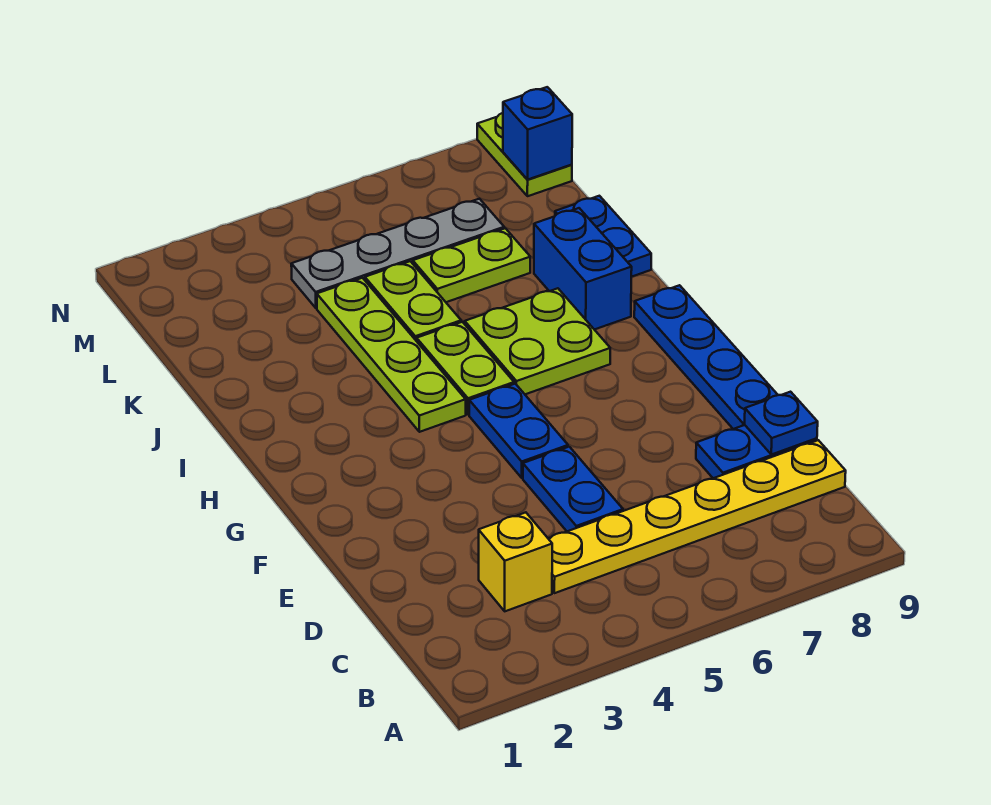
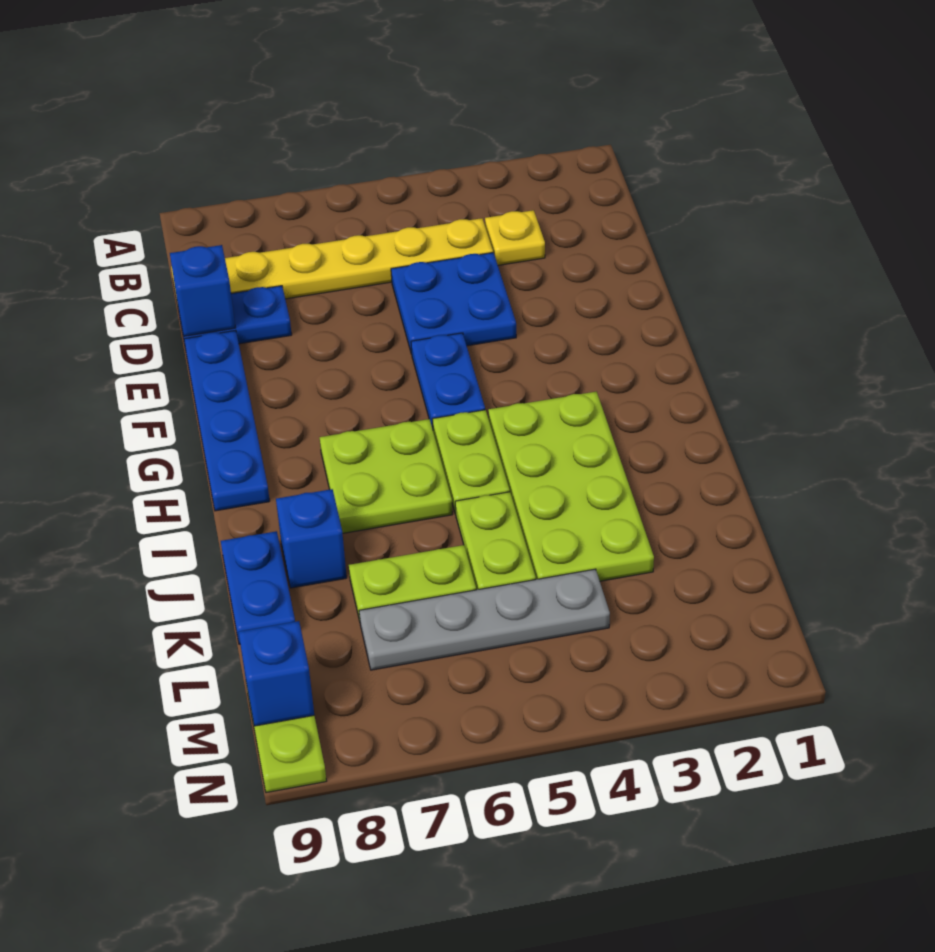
yellow 1x1 brick [479,512,552,611] -> yellow 1x1 plate [485,210,545,265]
blue 1x2 plate [523,447,623,531] -> blue 2x2 plate [391,253,516,354]
blue 1x1 plate [745,392,818,455] -> blue 1x1 brick [170,245,236,336]
lime 1x4 plate [317,278,466,432] -> lime 2x4 plate [488,392,654,581]
blue 1x2 brick [534,208,632,330] -> blue 1x1 brick [276,489,347,588]

